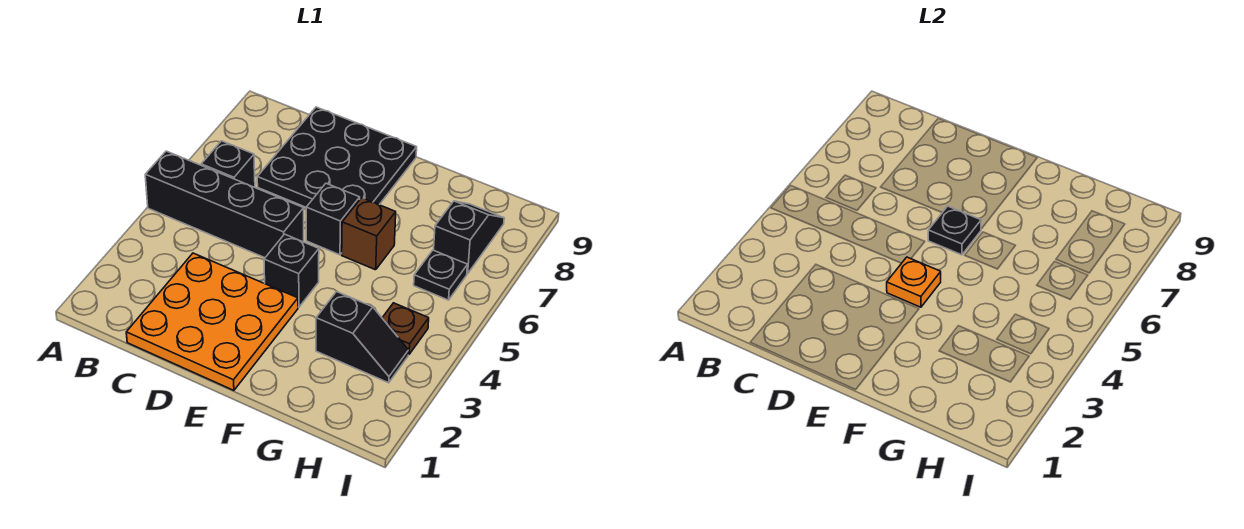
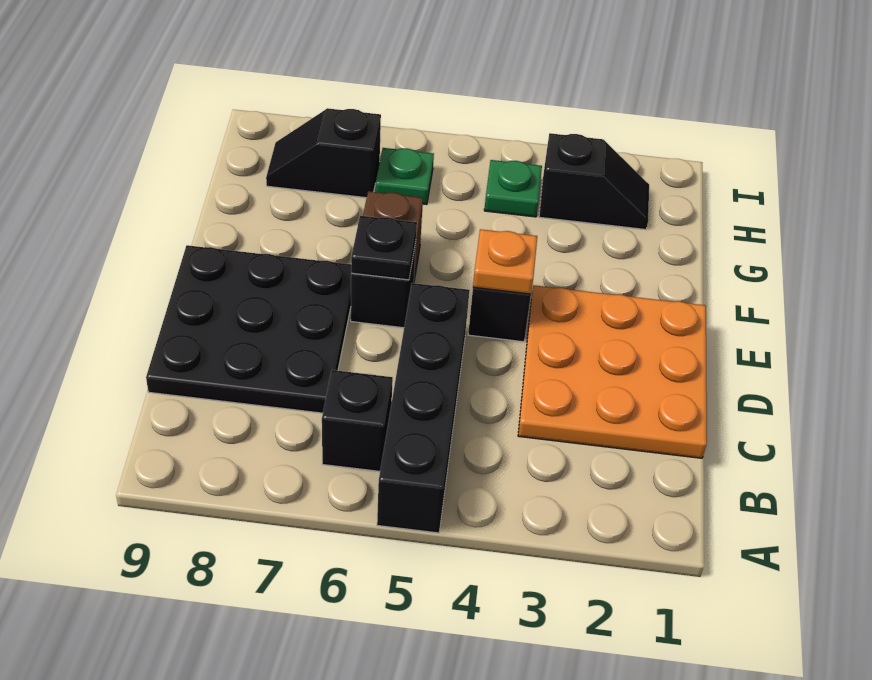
black 1x2 slope [316,291,408,383] -> black 1x2 slope turned to [539,133,649,229]
brown 1x1 plate [382,303,429,355] -> green 1x1 plate [484,160,542,217]
black 1x1 plate [414,250,467,300] -> green 1x1 plate [375,148,434,205]

